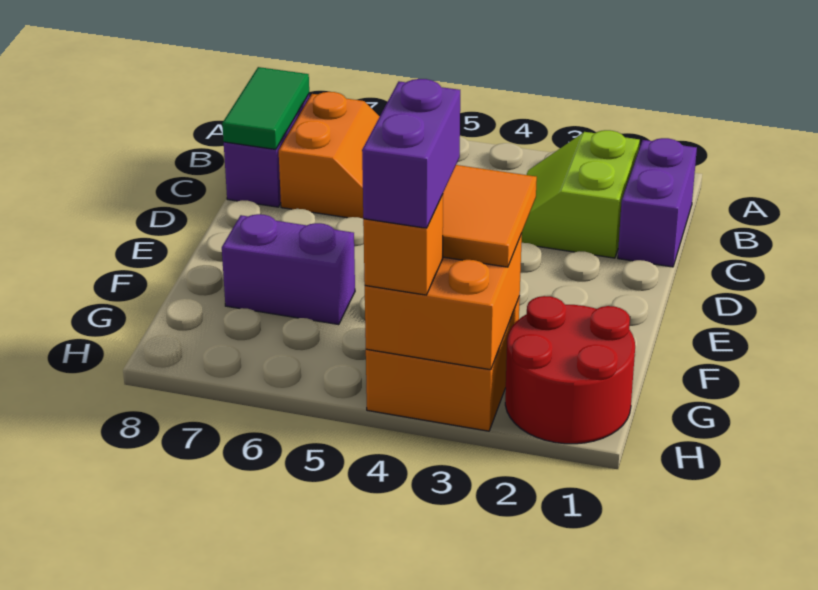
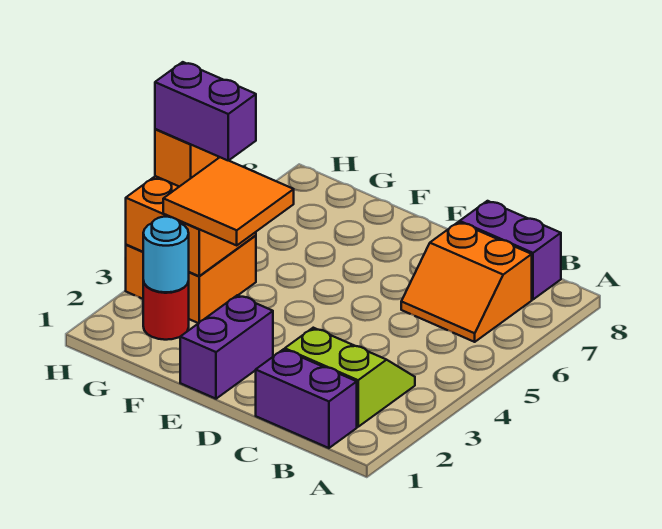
green 1x2 tile [222,67,309,149] -> none
purple 1x2 brick [222,214,355,325] -> purple 1x2 brick moved to [180,295,273,399]
red 2x2 round brick [505,296,635,444] -> red 1x1 round brick [143,281,189,340]
none -> cyan 1x1 round brick [143,217,189,292]

